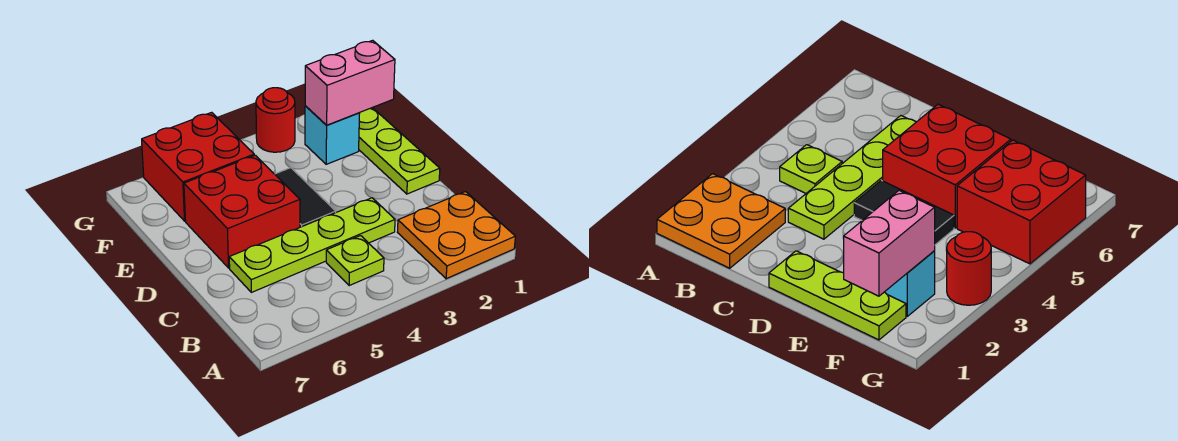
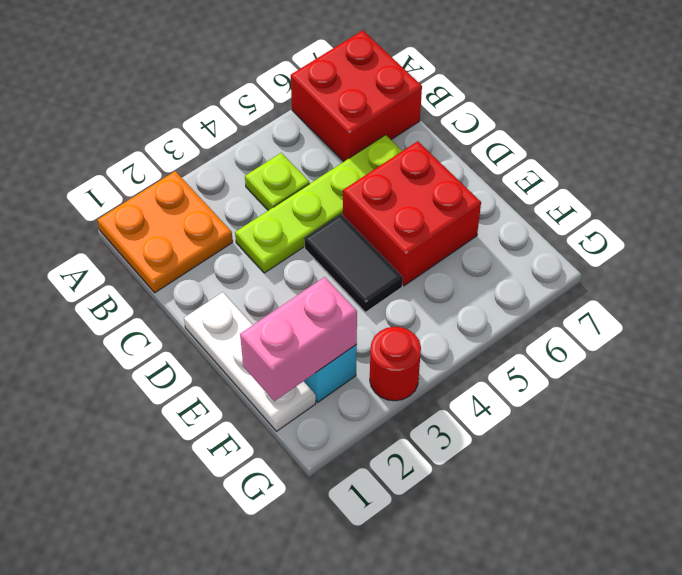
lime 1x3 plate [359,108,440,194] -> white 1x3 plate [184,292,316,431]
red 2x2 brick [142,112,254,221] -> red 2x2 brick moved to [291,30,422,162]

